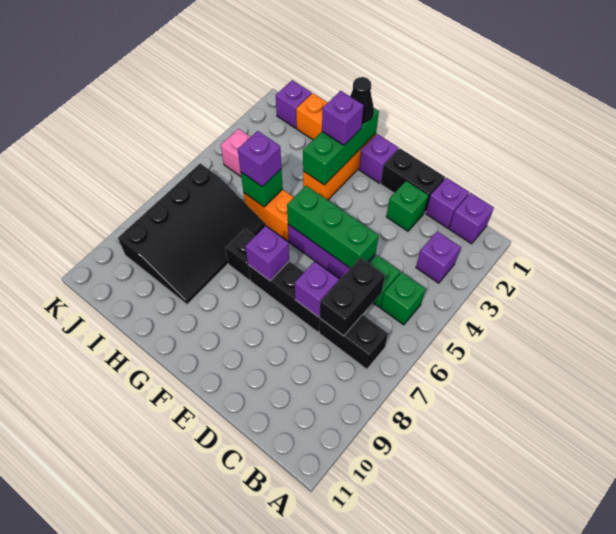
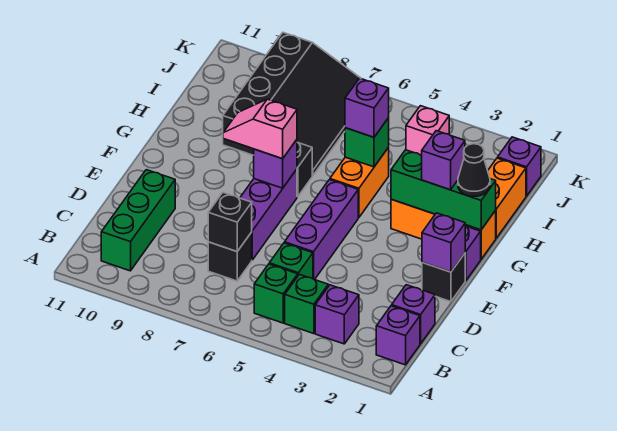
black 1x2 brick [319,315,388,369] -> black 1x1 brick [208,232,252,281]
black 1x2 brick [320,258,385,336] -> black 1x1 brick [208,193,252,251]
black 1x2 brick [381,148,445,213] -> black 1x1 brick [422,253,465,302]
green 1x1 brick [386,181,428,231] -> green 1x1 brick moved to [285,274,328,334]
green 1x3 brick [287,186,379,268] -> green 1x3 brick moved to [101,170,175,271]
black 1x3 brick [248,261,320,332] -> purple 1x3 brick [240,169,297,260]
purple 1x1 brick [295,261,339,317] -> purple 1x1 brick moved to [422,213,465,272]
none -> pink 1x2 slope [223,99,297,159]
black 3x4 slope [118,163,265,304] -> black 3x4 slope turned to [223,33,360,176]

